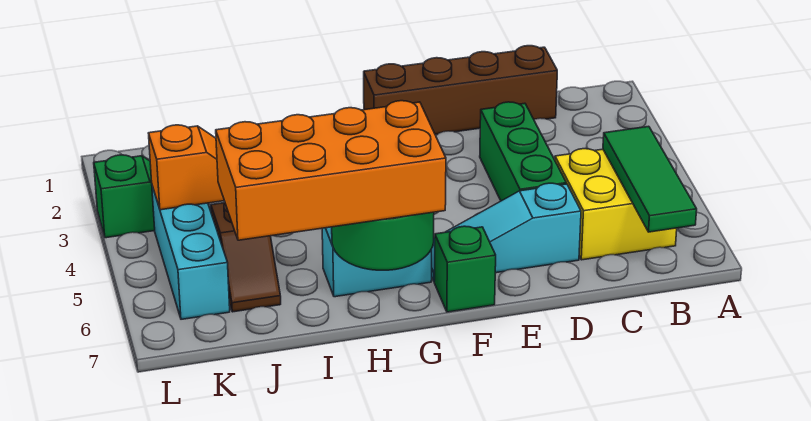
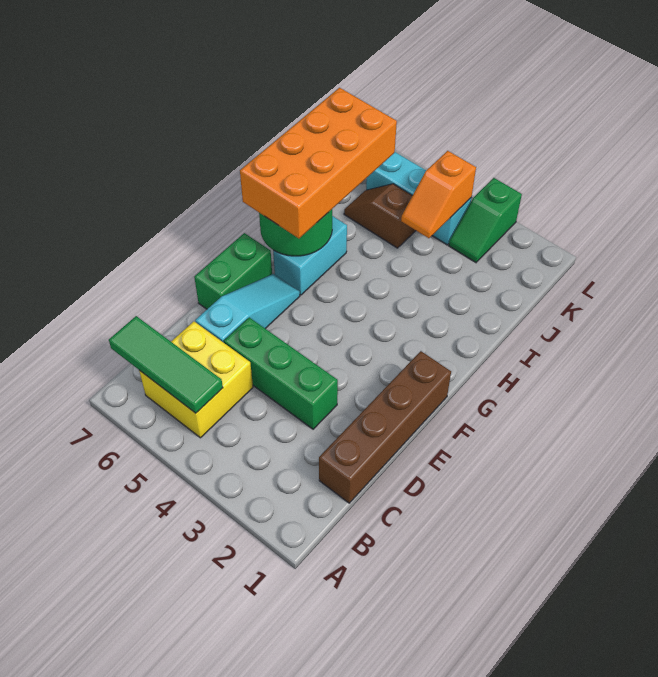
green 1x1 brick [434,226,496,312] -> green 1x2 brick [194,233,272,309]

